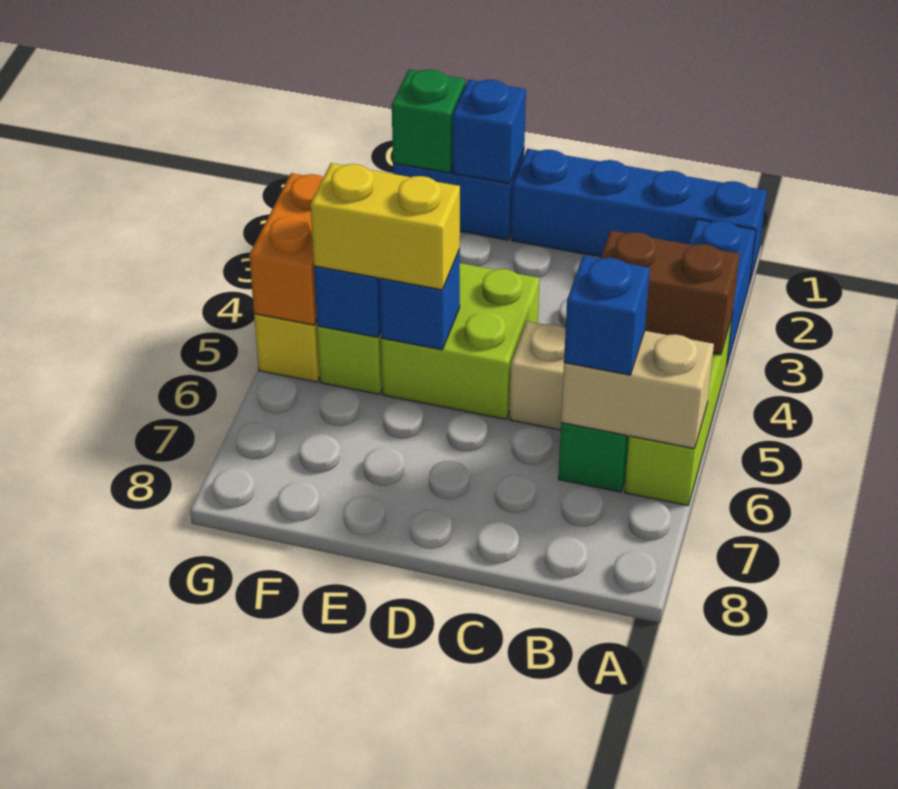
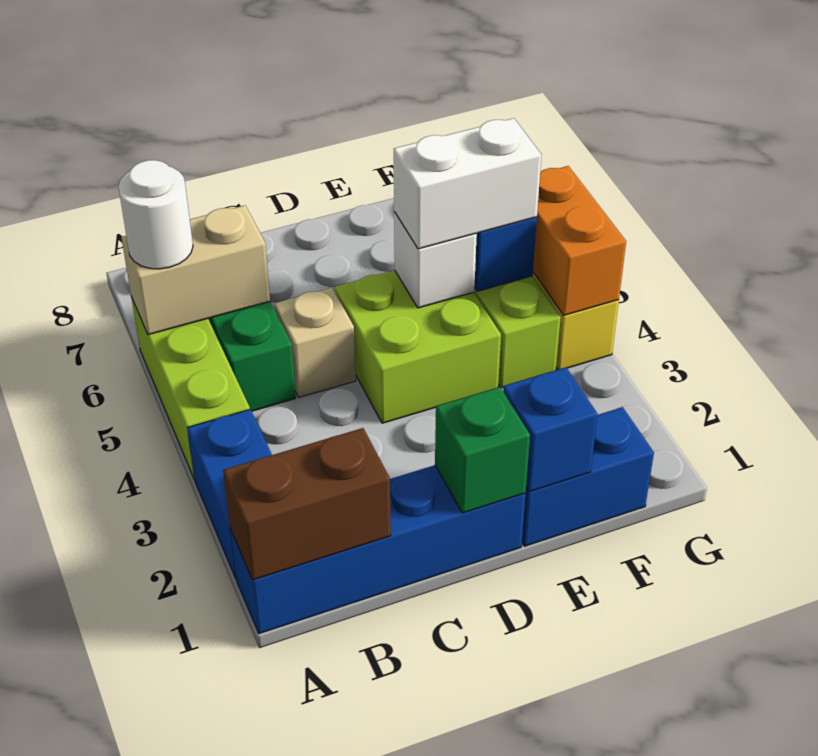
brown 1x2 brick [600,230,740,355] -> brown 1x2 brick moved to [223,428,391,580]
none -> white 1x1 round brick [118,160,193,269]
blue 1x1 brick [564,256,650,375] -> none
blue 1x1 brick [379,250,460,350] -> white 1x1 brick [394,212,477,308]
yellow 1x2 brick [311,163,460,290] -> white 1x2 brick [394,118,542,249]
green 1x1 brick [392,69,466,173] -> green 1x1 brick moved to [435,387,530,513]

